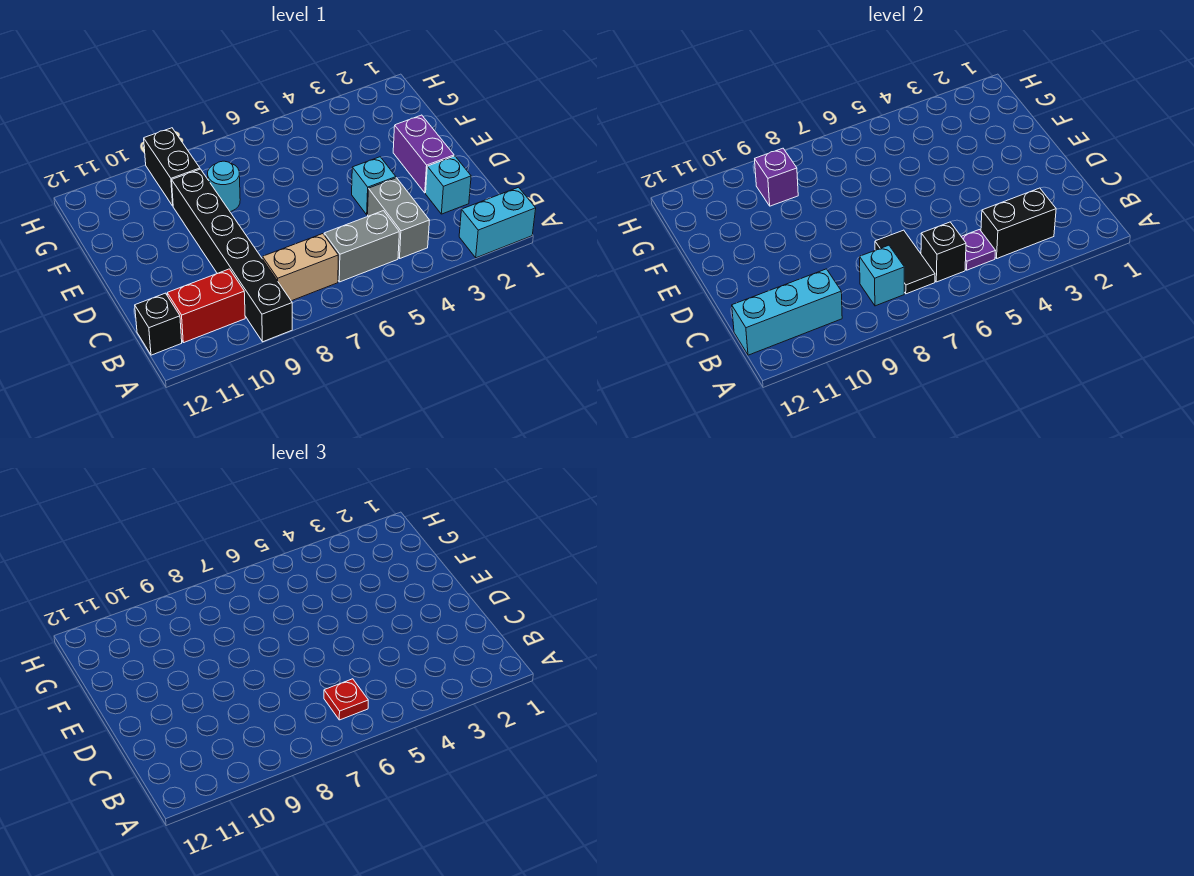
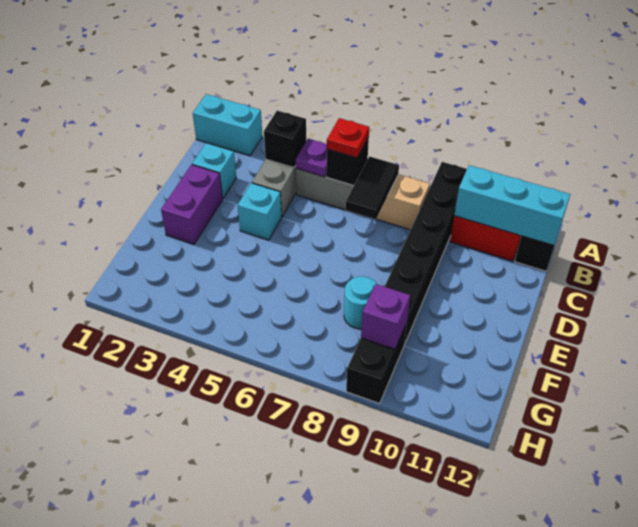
black 1x2 brick [981,188,1056,258] -> black 1x1 brick [264,111,306,168]
cyan 1x1 brick [860,245,904,306] -> none

